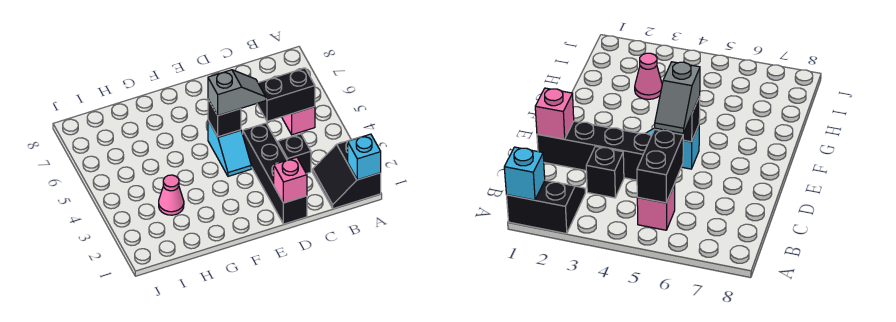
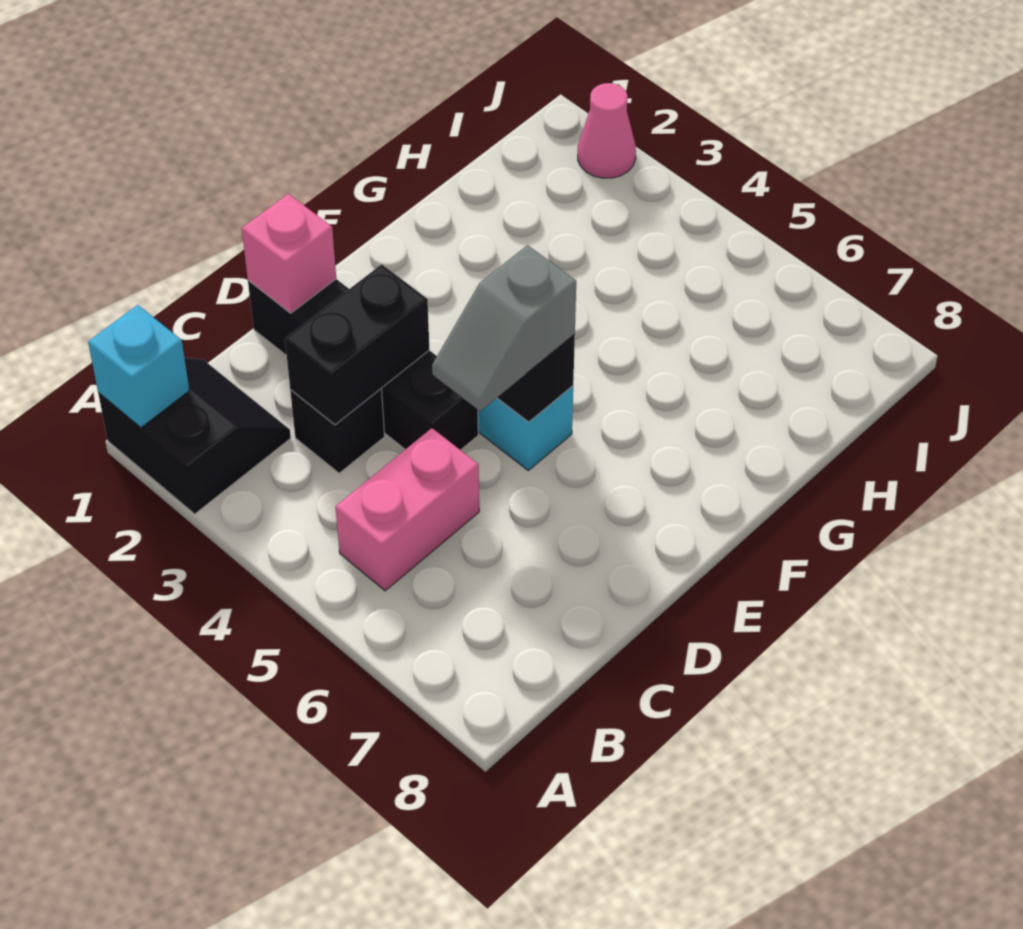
pink 1x1 brick [282,107,315,135] -> pink 1x2 brick [336,428,479,591]
black 1x2 brick [257,68,315,121] -> black 1x2 brick moved to [285,264,430,425]
pink 1x1 cone [159,175,184,215] -> pink 1x1 cone moved to [578,83,636,178]

